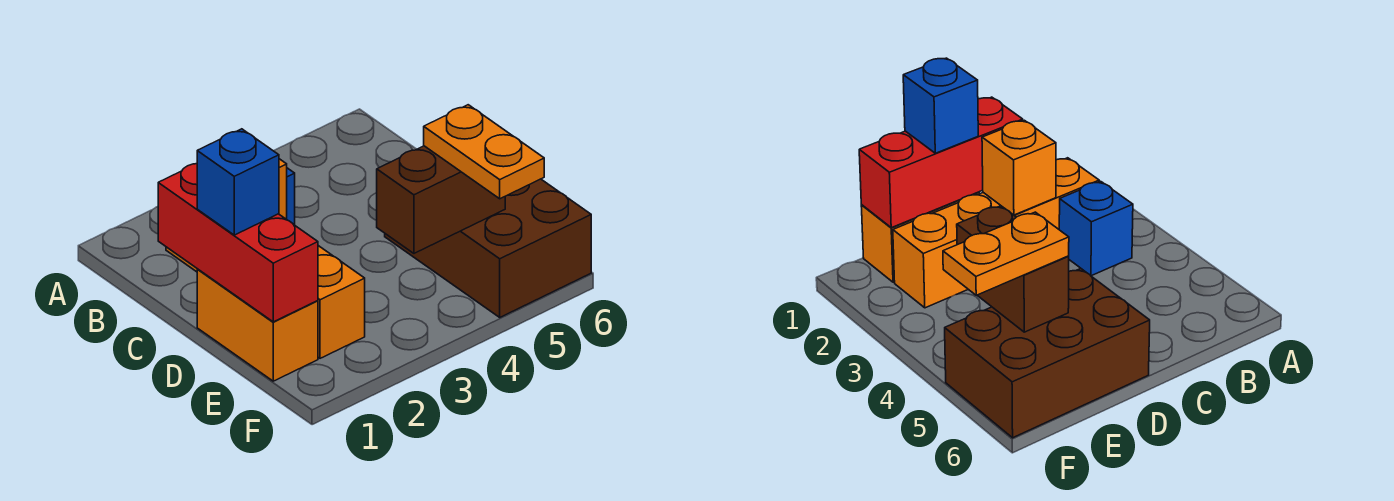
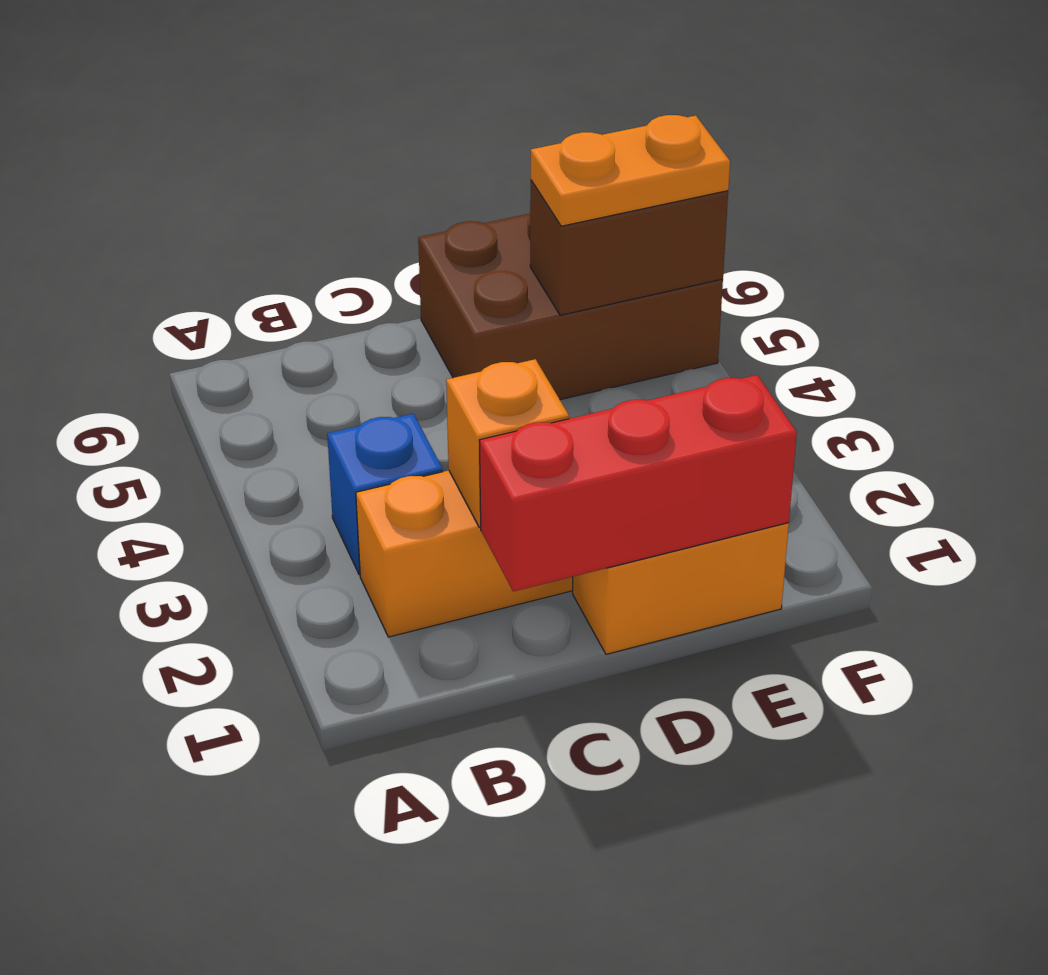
blue 1x1 brick [197,129,279,235] -> none
brown 1x2 brick [377,146,505,253] -> brown 1x2 brick turned to [530,180,728,315]

